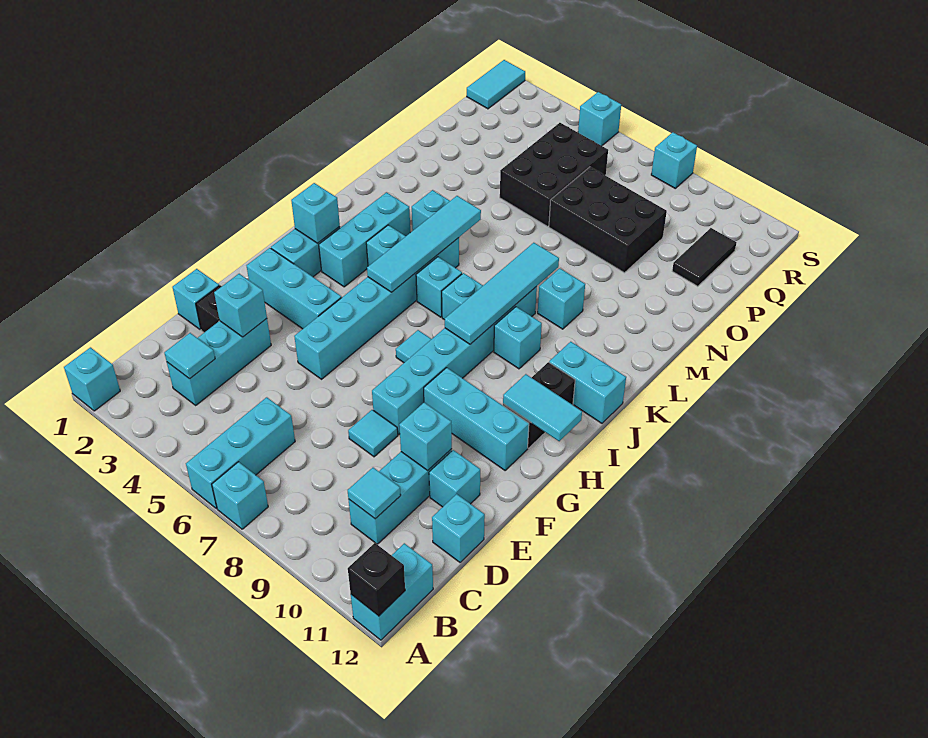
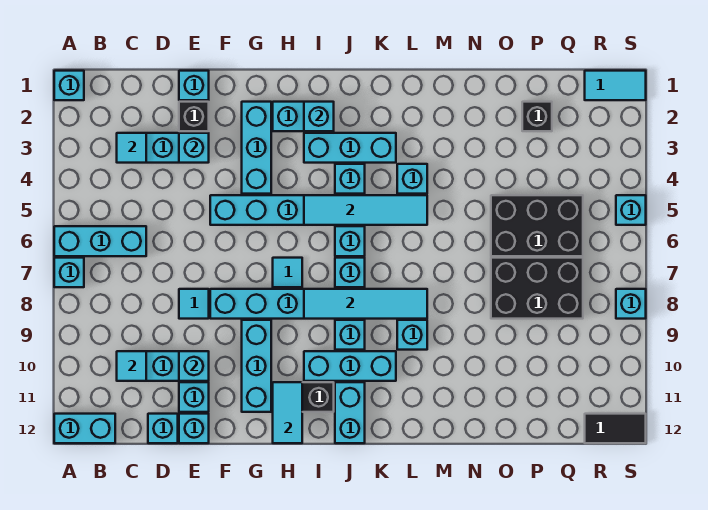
black 1x1 brick [348,543,405,616] -> black 1x1 brick moved to [522,102,552,131]
none -> cyan 1x1 brick [179,414,209,443]
none -> cyan 1x3 brick [304,351,396,381]
black 2x3 brick [549,167,667,273] -> black 2x3 brick turned to [491,258,583,319]
black 1x2 tile [672,228,736,286] -> black 1x2 tile moved to [585,414,646,443]

